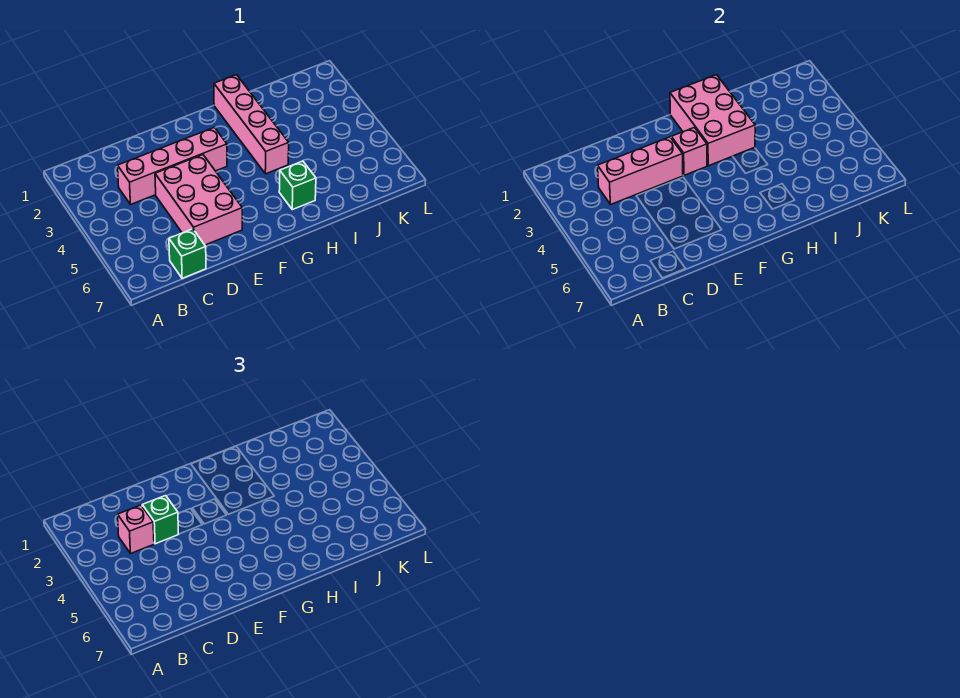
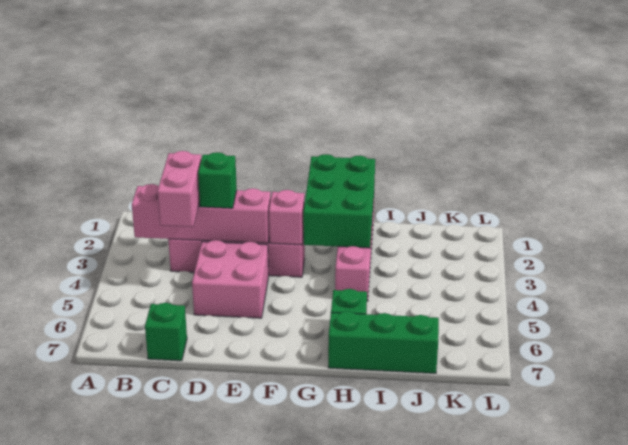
pink 1x3 brick [598,137,683,205] -> pink 1x4 brick [132,184,271,243]
pink 1x1 brick [118,505,154,554] -> pink 1x2 brick [157,151,201,227]
pink 2x3 brick [155,155,242,245] -> pink 2x2 brick [192,240,269,318]
pink 2x3 brick [670,75,755,166] -> green 2x3 brick [303,154,375,248]
none -> green 1x3 brick [328,311,439,373]

